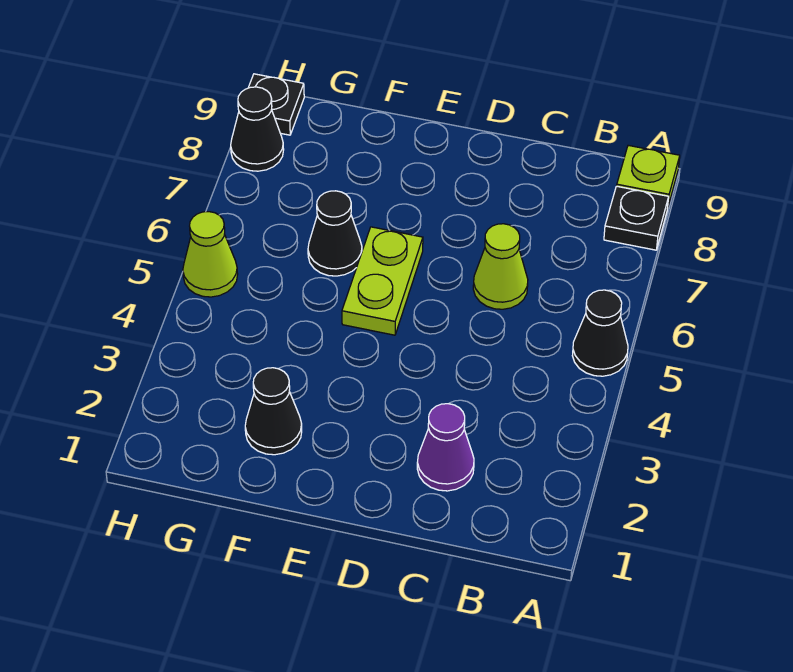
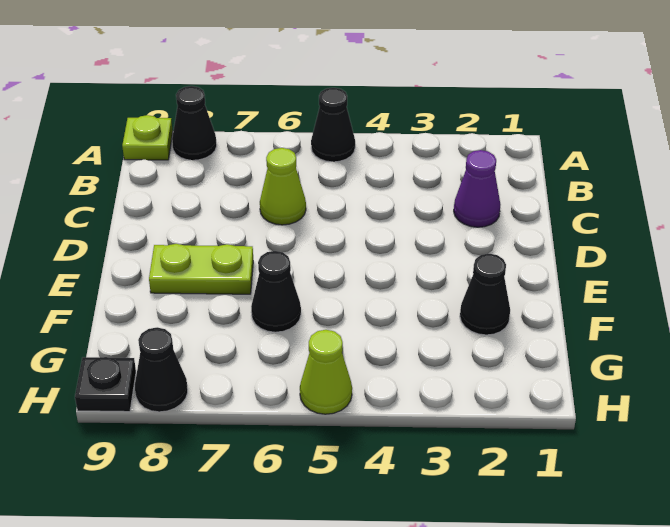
black 1x1 plate [604,186,669,250] -> black 1x1 cone [172,86,217,160]
lime 1x2 plate [342,227,423,335] -> lime 1x2 plate moved to [149,244,253,294]

